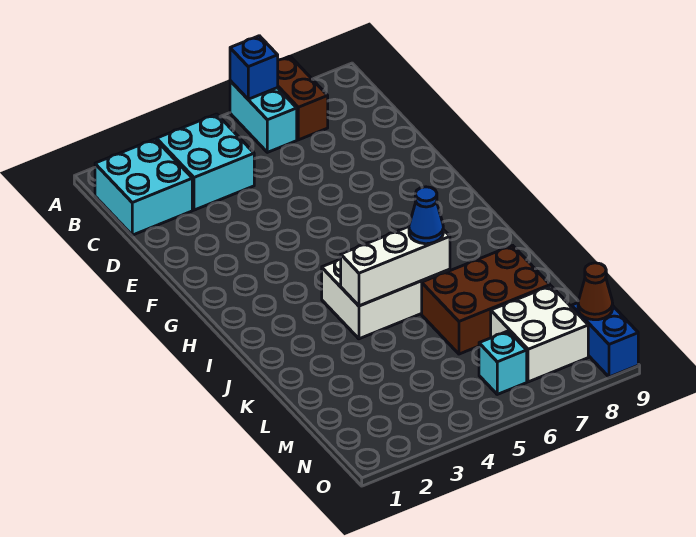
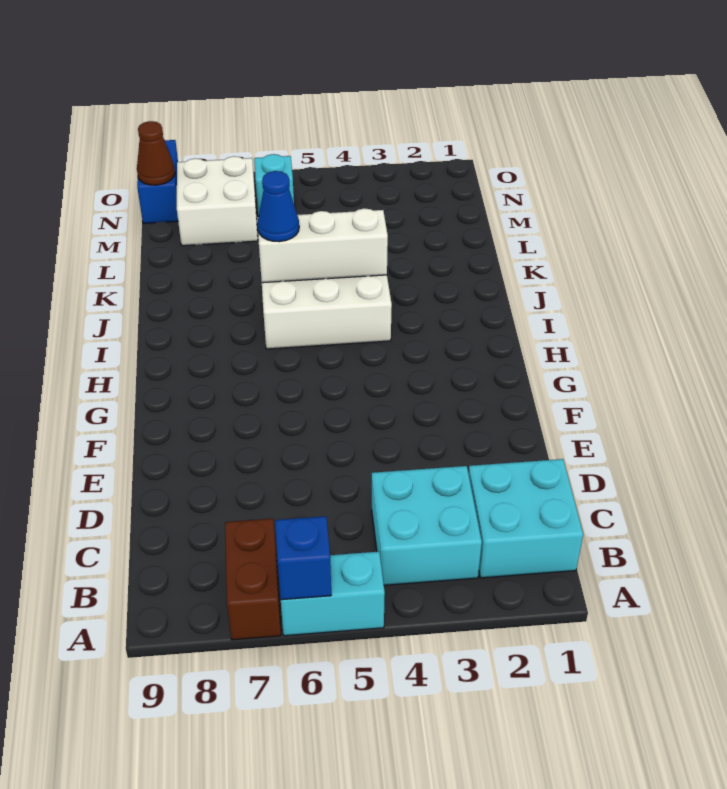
cyan 1x2 brick [230,81,297,152] -> cyan 1x2 brick turned to [281,552,385,636]
brown 2x3 brick [422,245,550,354] -> none

